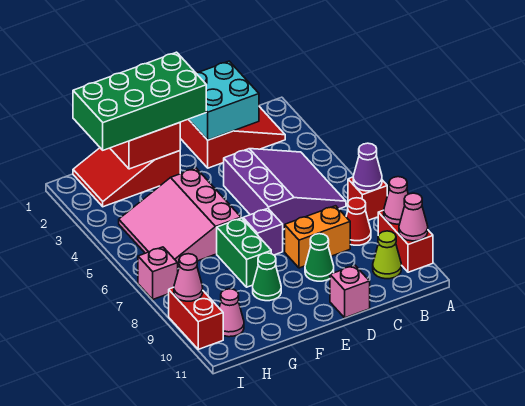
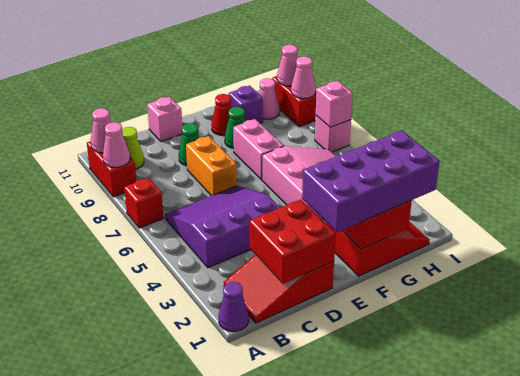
purple 1x1 cone [353,143,382,191] -> purple 1x1 cone moved to [218,282,249,332]
purple 3x3 slope [224,149,346,229] -> purple 3x3 slope turned to [165,186,280,268]
red 1x1 cone [346,198,371,245] -> red 1x1 cone moved to [211,94,232,136]
cyan 2x2 brick [189,61,259,140] -> red 2x2 brick [250,200,336,284]
orange 1x2 brick [285,206,350,268] -> orange 1x2 brick turned to [186,136,237,196]
green 2x4 brick [73,52,206,150] -> purple 2x4 brick [302,131,440,232]
purple 1x1 brick [243,208,283,255] -> purple 1x1 brick moved to [229,86,263,123]
green 1x2 brick [217,218,271,287] -> pink 1x2 brick [233,119,284,180]
none -> pink 1x1 brick [316,81,353,127]
none -> pink 1x1 cone [277,45,298,86]

